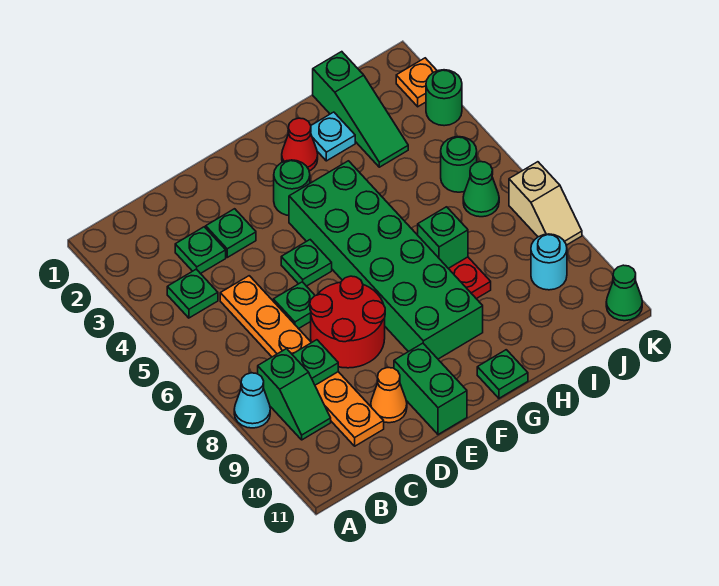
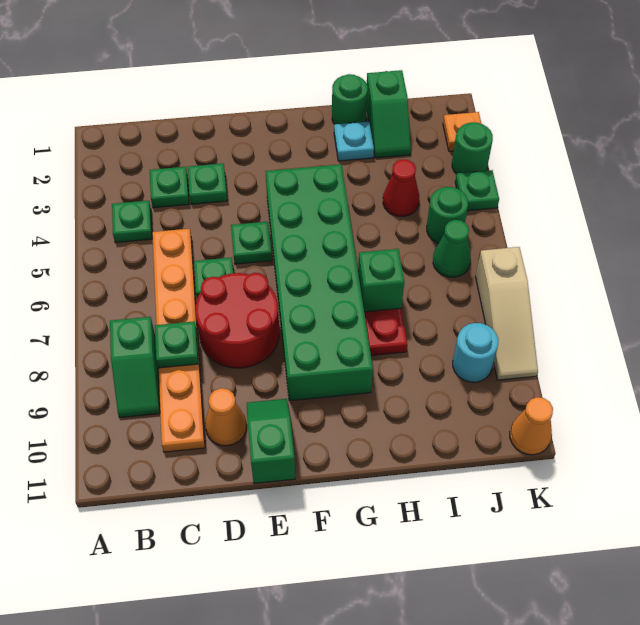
cyan 1x1 cone [234,373,270,428] -> none
green 1x2 brick [394,343,467,435] -> green 1x2 slope [247,399,295,483]
green 1x1 round brick [274,160,310,215] -> green 1x1 round brick moved to [332,74,368,124]
red 1x1 cone [282,118,318,171] -> red 1x1 cone moved to [383,159,419,217]
green 1x1 plate [477,350,528,398] -> green 1x1 plate moved to [455,170,499,211]
green 1x3 slope [313,52,408,167] -> green 1x2 slope [367,70,411,158]
tan 1x2 slope [509,162,582,245] -> tan 1x3 slope [476,247,538,380]
green 1x1 cone [606,265,642,321] -> orange 1x1 cone [510,397,553,455]

